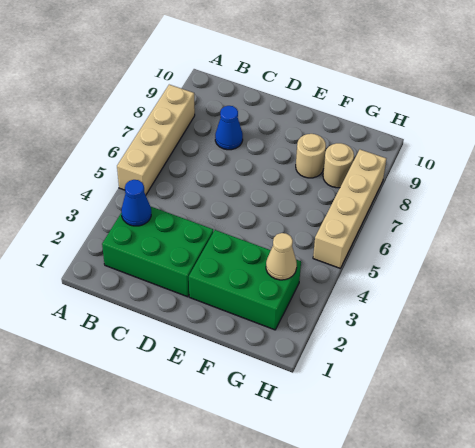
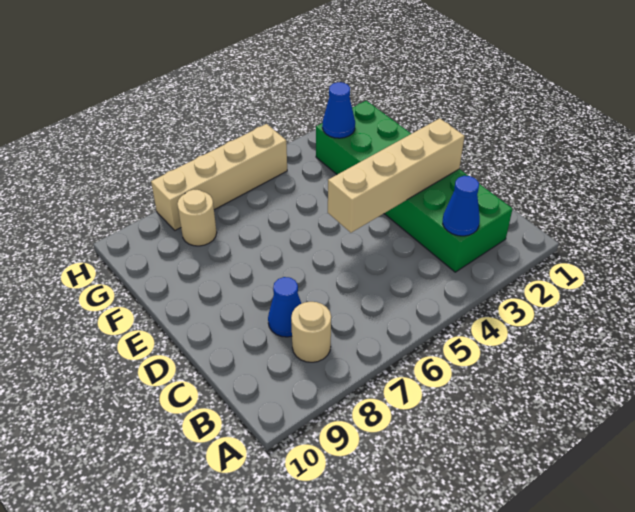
tan 1x4 brick [117,85,195,195] -> tan 1x4 brick moved to [328,118,465,233]
tan 1x1 round brick [296,134,326,178] -> tan 1x1 round brick moved to [291,302,331,362]
tan 1x1 cone [266,233,297,280] -> blue 1x1 cone [322,82,355,138]

